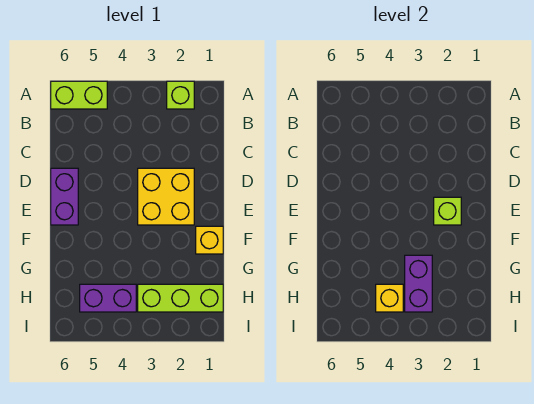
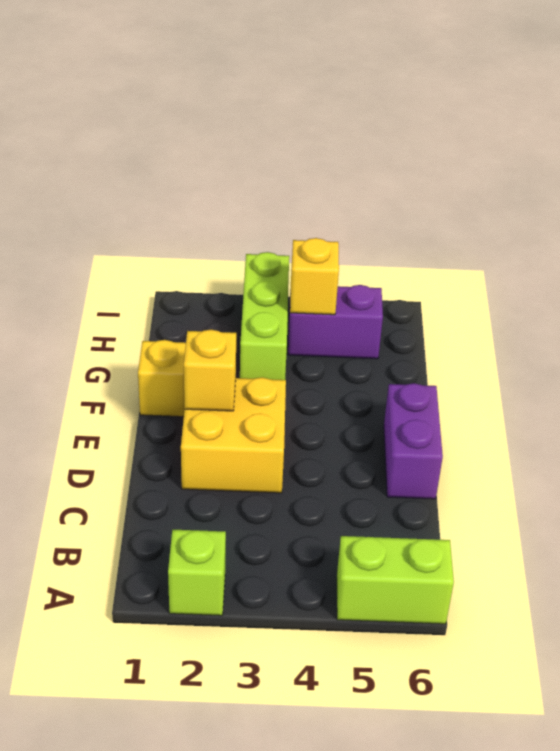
lime 1x1 brick [434,197,461,225] -> yellow 1x1 brick [184,330,236,411]
purple 1x2 brick [405,255,432,312] -> none
lime 1x3 brick [138,284,223,312] -> lime 1x3 brick turned to [240,252,289,380]

